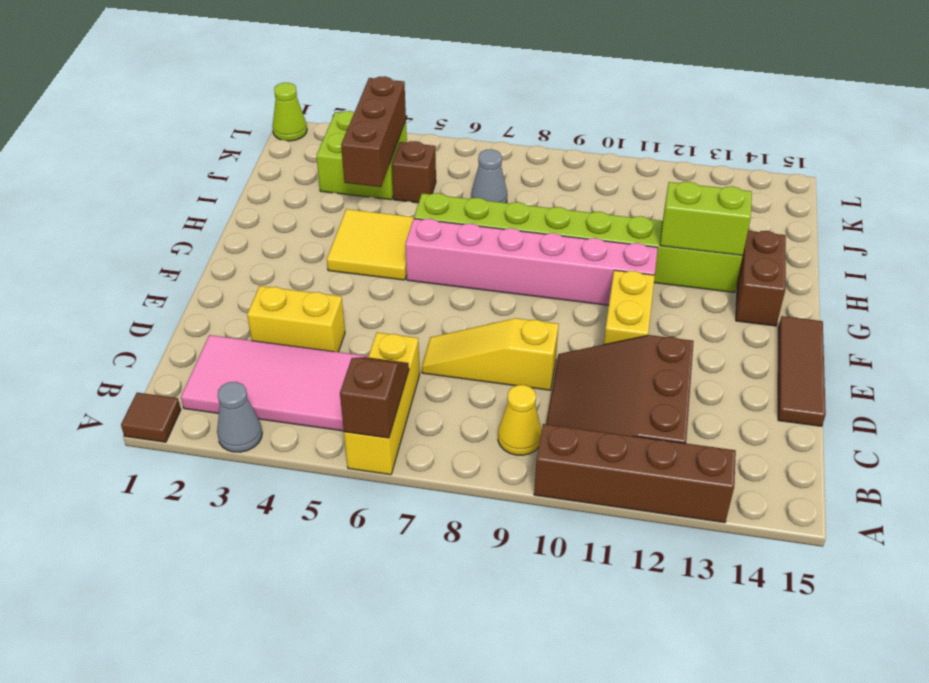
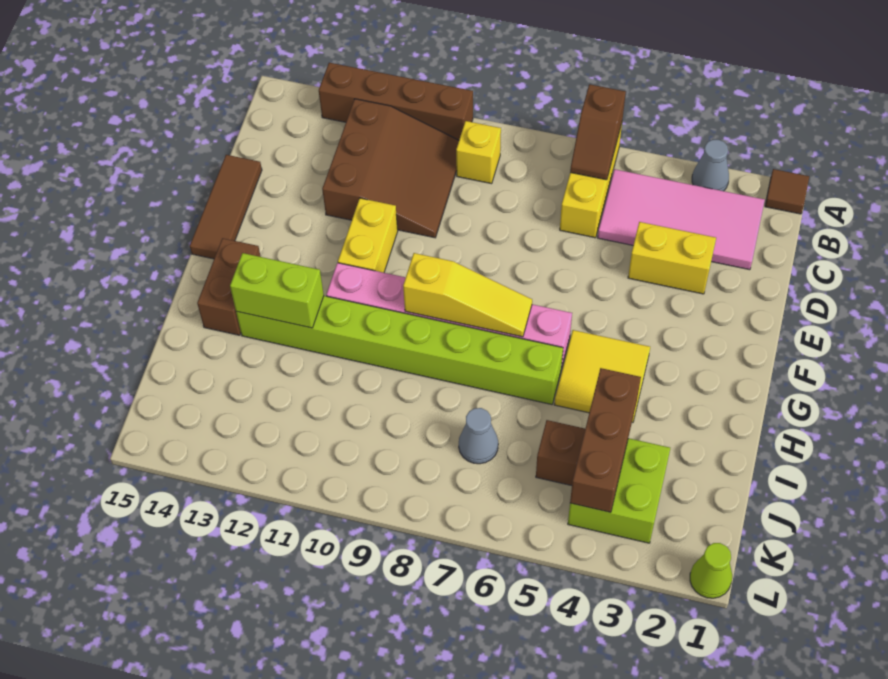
yellow 1x1 cone [498,385,542,455] -> yellow 1x1 brick [456,121,501,184]
yellow 1x3 slope [422,318,559,390] -> yellow 1x3 slope moved to [403,253,532,337]

